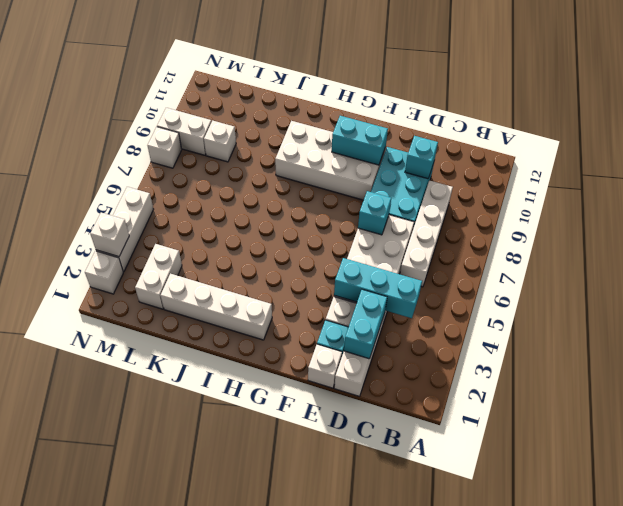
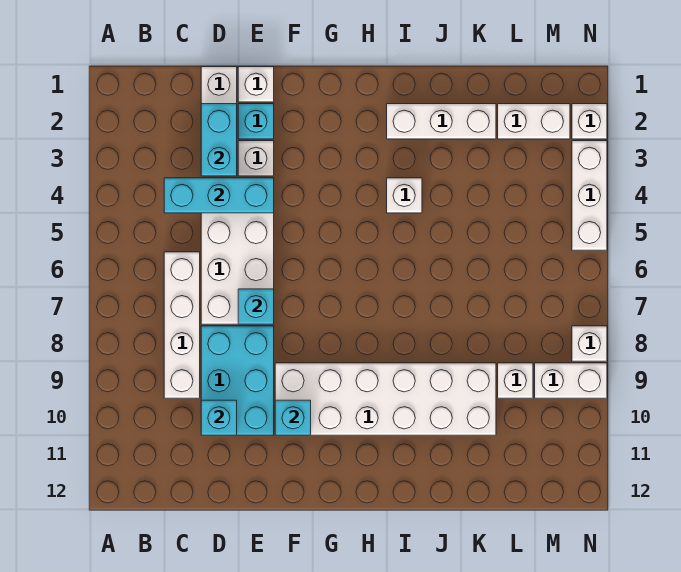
white 2x4 brick [275,121,386,200] -> white 2x6 brick [275,363,496,435]
cyan 1x2 brick [332,116,388,165] -> cyan 1x1 brick [275,400,311,435]
white 1x4 brick [161,274,272,340] -> white 1x3 brick [387,104,496,139]
white 1x2 brick [135,244,182,309] -> white 1x2 brick turned to [498,104,570,139]
white 1x1 brick [90,213,129,257] -> white 1x1 brick moved to [387,178,422,213]

